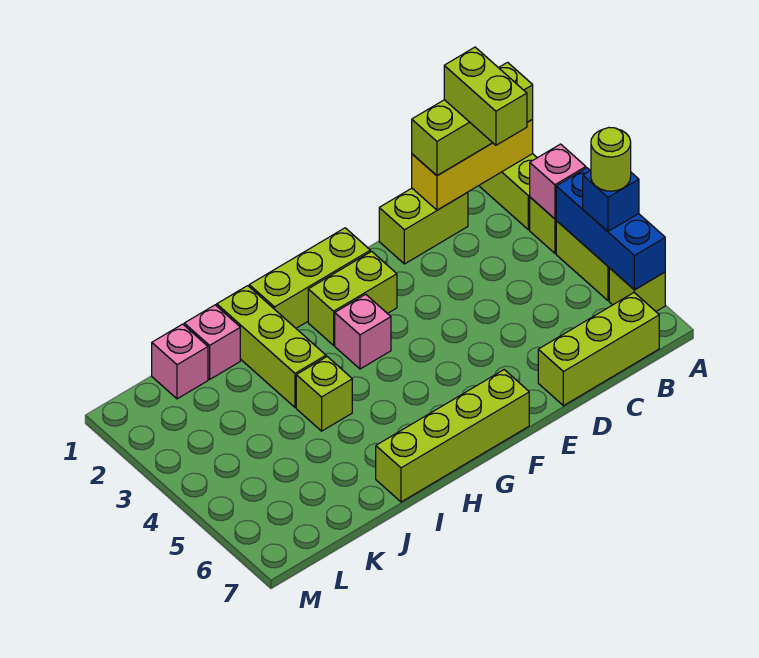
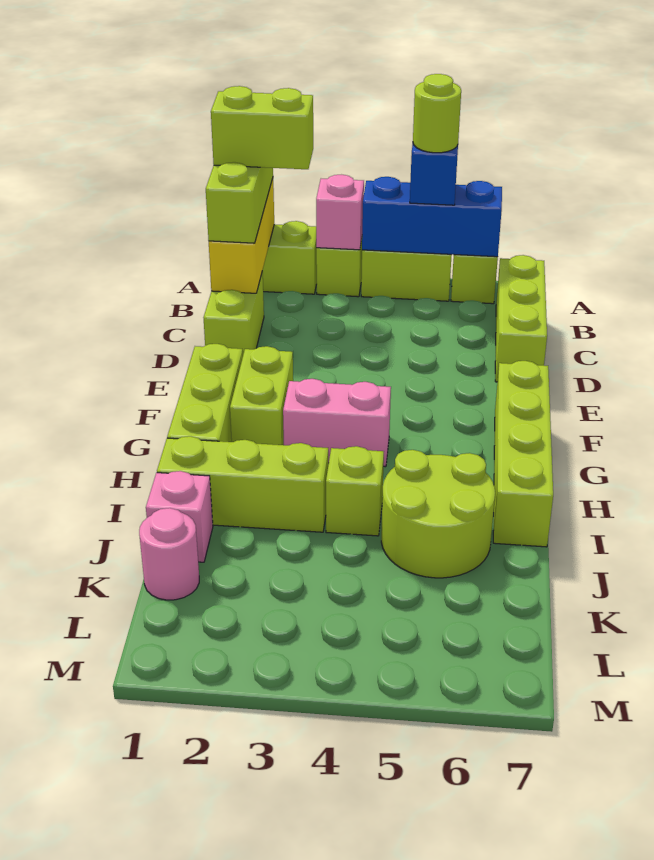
pink 1x1 brick [335,294,391,369] -> pink 1x2 brick [283,379,391,467]
none -> lime 2x2 round brick [381,450,495,578]
pink 1x1 brick [152,324,208,399] -> pink 1x1 round brick [139,508,199,600]

